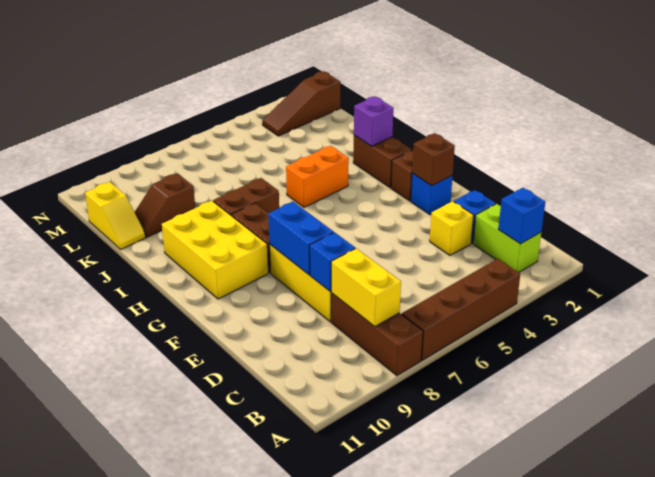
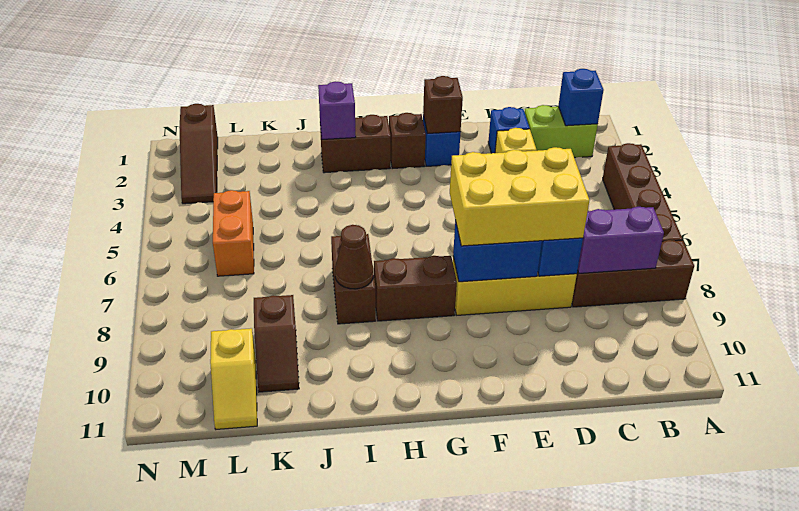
yellow 1x2 brick [331,248,401,327] -> purple 1x2 brick [578,207,664,273]
yellow 2x3 brick [162,201,268,299] -> yellow 2x3 brick moved to [450,147,589,246]
orange 1x2 brick [286,146,349,207] -> orange 1x2 brick moved to [213,190,254,276]
none -> brown 1x1 cone [335,225,374,289]
yellow 1x2 slope [85,182,145,249] -> yellow 1x2 slope turned to [210,328,257,429]

